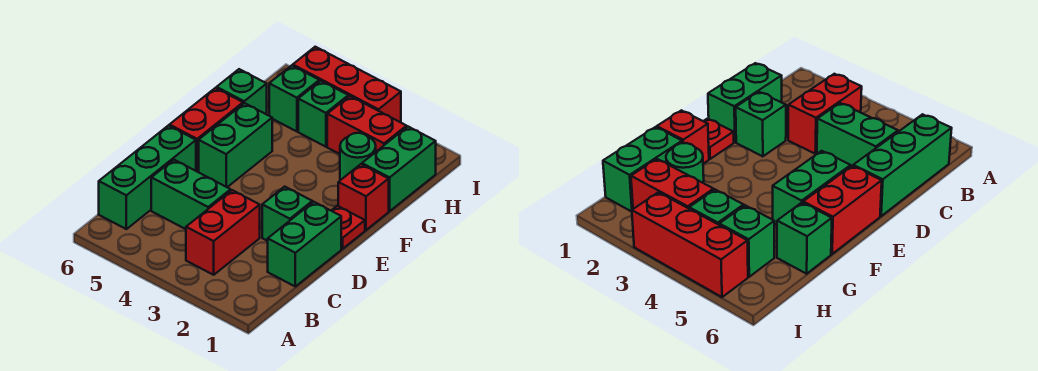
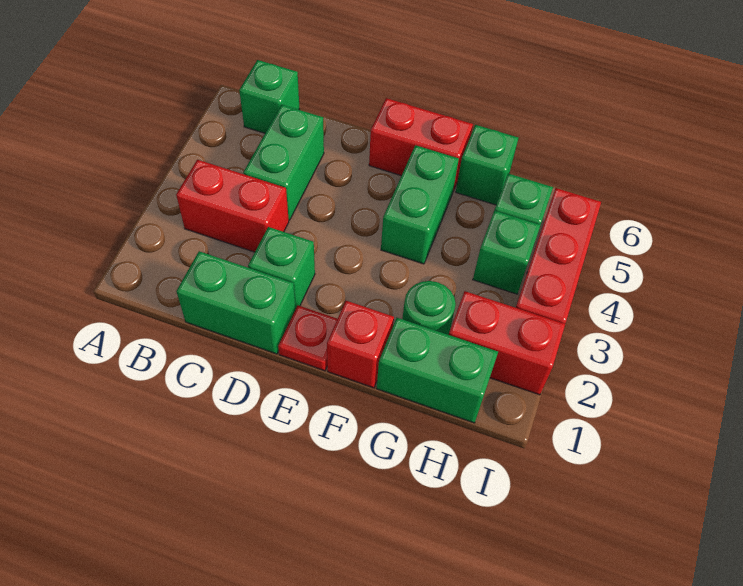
green 1x3 brick [99,126,196,229] -> green 1x1 brick [239,60,300,133]
green 1x2 brick [199,103,272,187] -> green 1x2 brick turned to [381,145,459,264]
red 1x2 brick [327,96,407,154] -> red 1x2 brick turned to [449,291,565,395]

